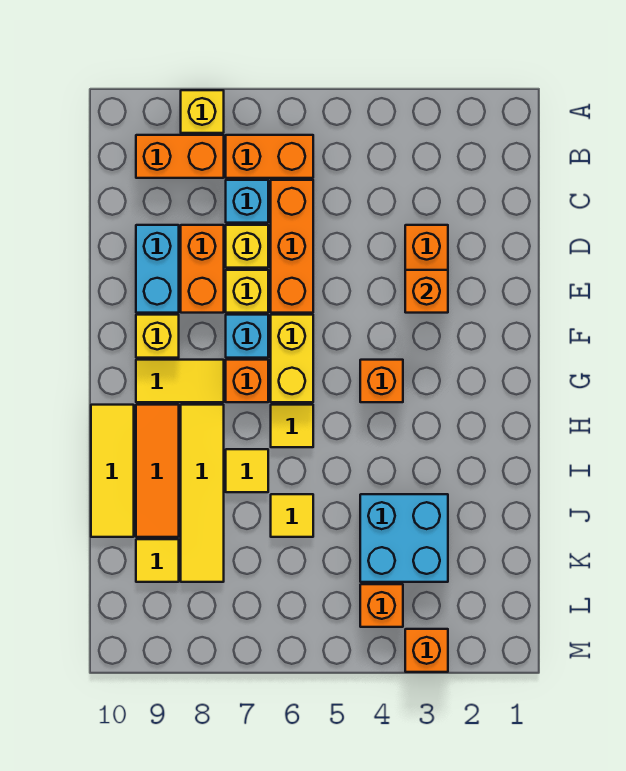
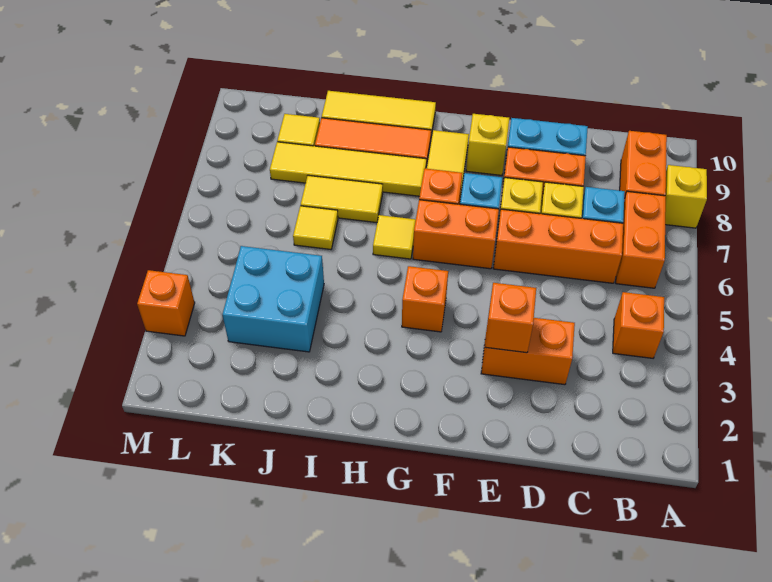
yellow 1x2 brick [271,315,313,402] -> orange 1x2 brick [413,200,499,269]
yellow 1x1 tile [226,449,268,492] -> yellow 1x2 tile [301,175,383,223]
orange 1x1 brick [360,584,403,627] -> orange 1x1 brick moved to [613,292,664,358]

